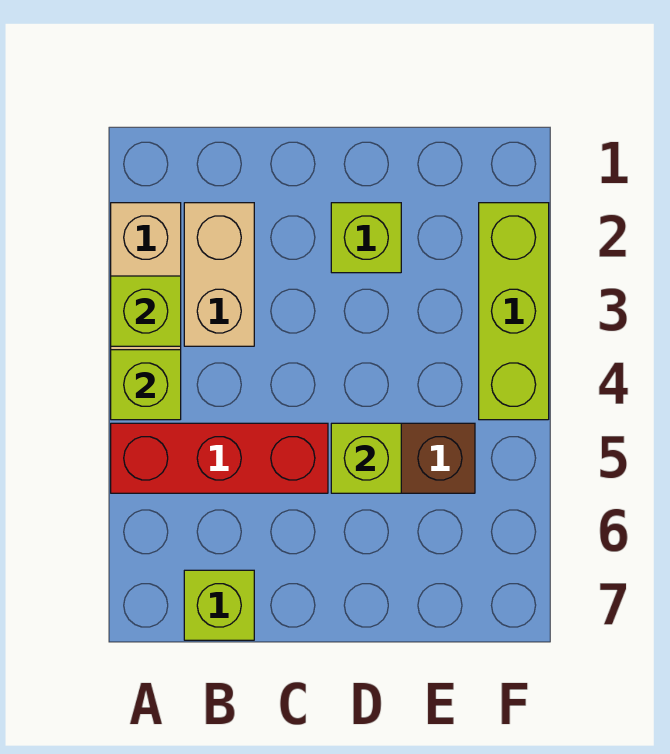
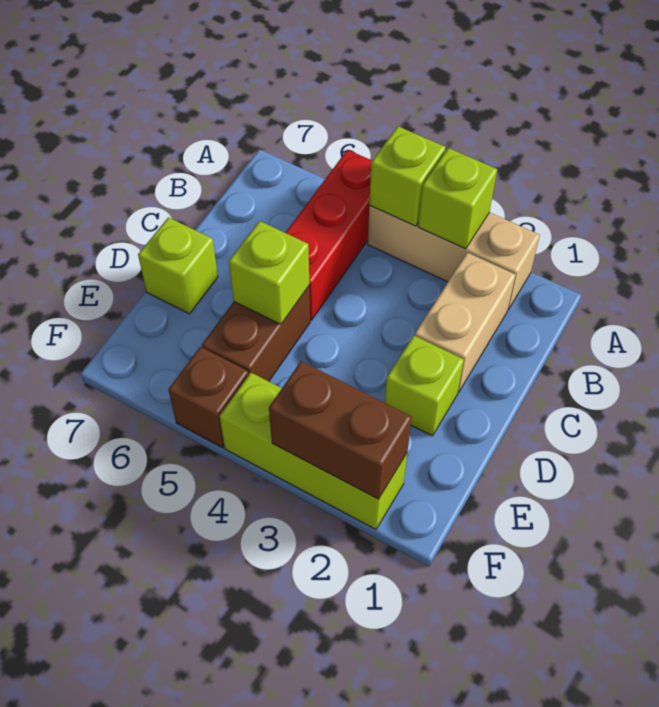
tan 1x2 brick [184,203,254,346] -> tan 1x2 brick turned to [415,253,516,392]
lime 1x1 brick [184,570,254,640] -> lime 1x1 brick moved to [138,217,218,314]
none -> brown 1x2 brick [269,361,412,499]
none -> brown 1x1 brick [169,347,249,448]

